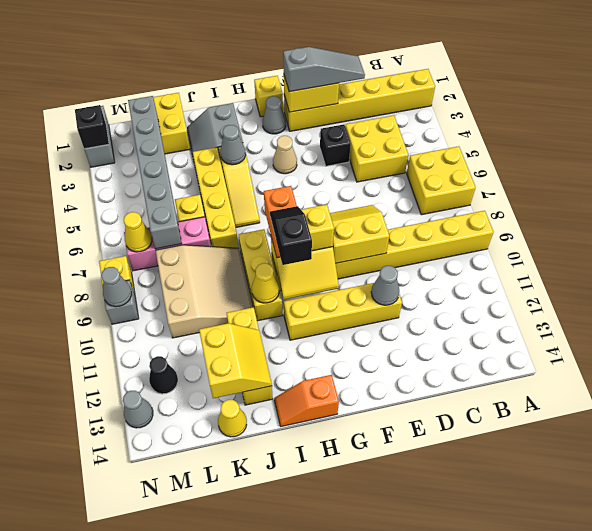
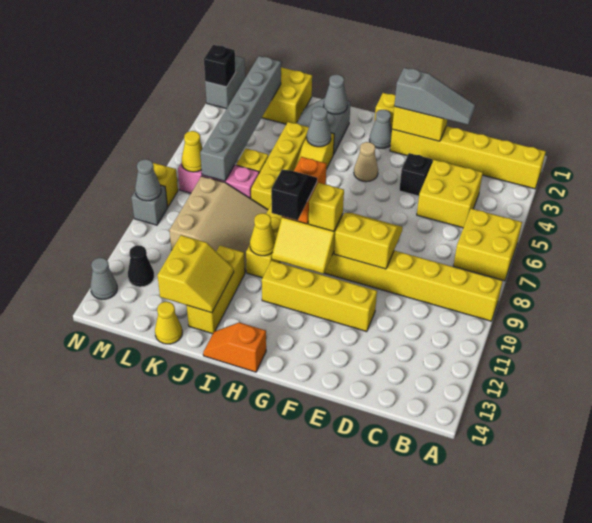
grey 1x1 cone [371,266,399,305] -> grey 1x1 cone moved to [324,75,348,114]

